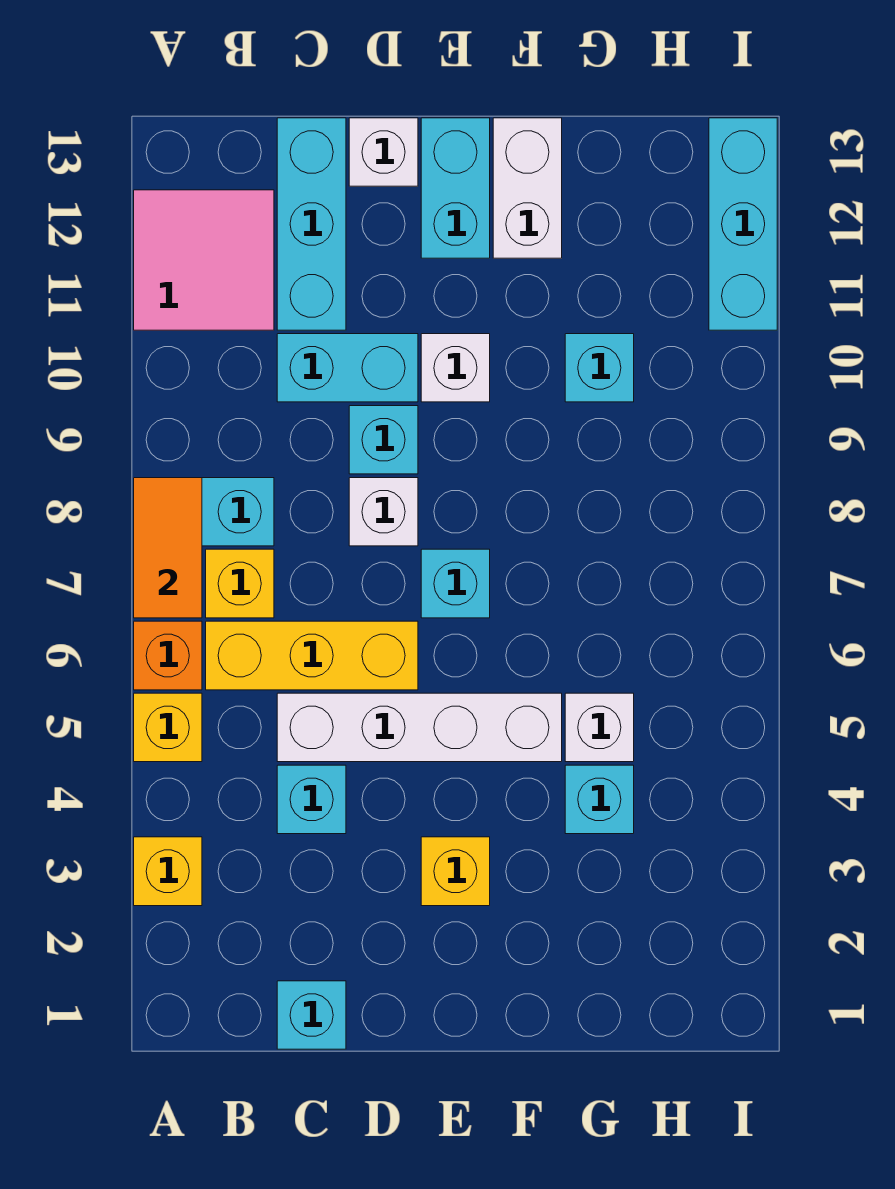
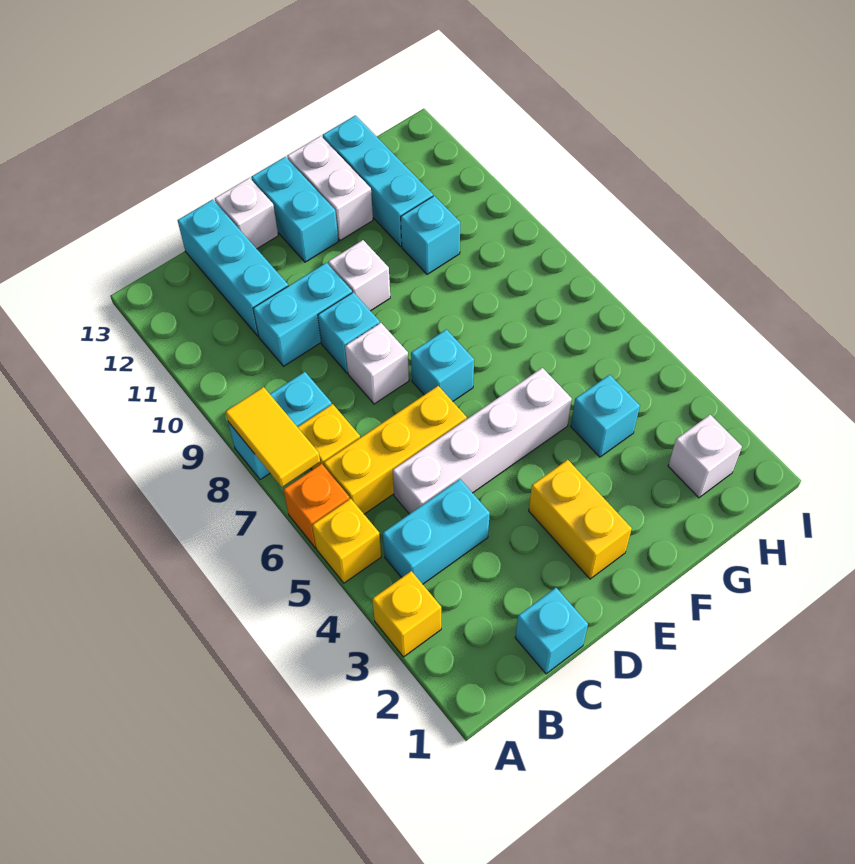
orange 1x2 tile [134,478,202,618] -> yellow 1x2 tile [226,387,320,487]
pink 2x2 tile [134,190,274,330] -> none
cyan 1x1 brick [277,765,346,834] -> cyan 1x2 brick [383,479,490,584]
yellow 1x1 brick [421,837,490,906] -> yellow 1x2 brick [529,460,632,579]
white 1x1 brick [565,693,634,762] -> white 1x1 brick moved to [668,415,742,498]
cyan 1x3 brick [709,118,777,330] -> cyan 1x3 brick moved to [323,115,433,246]

